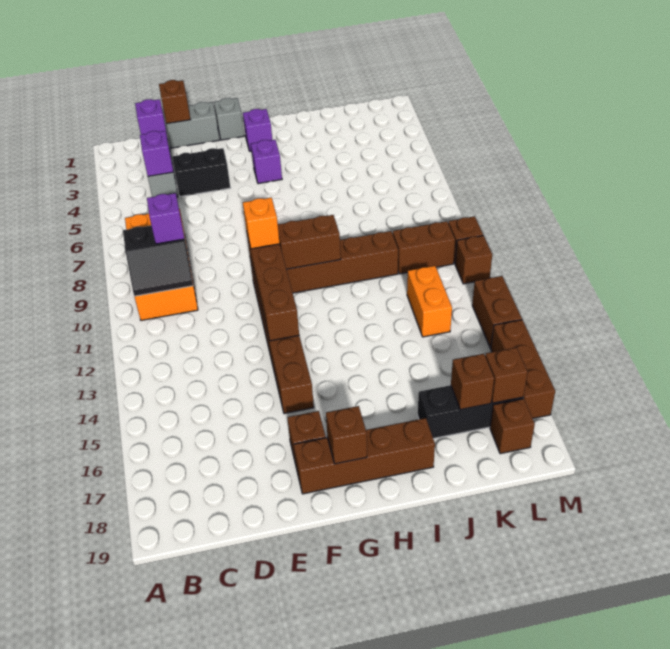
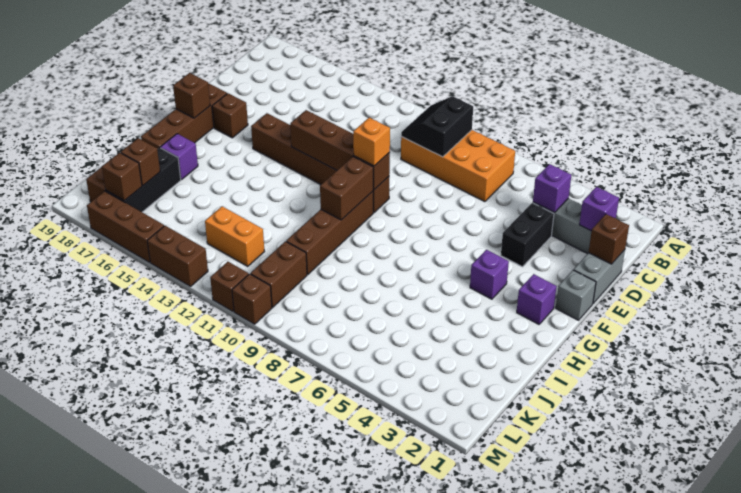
purple 1x1 brick [147,193,184,244] -> purple 1x1 brick moved to [160,134,198,179]

